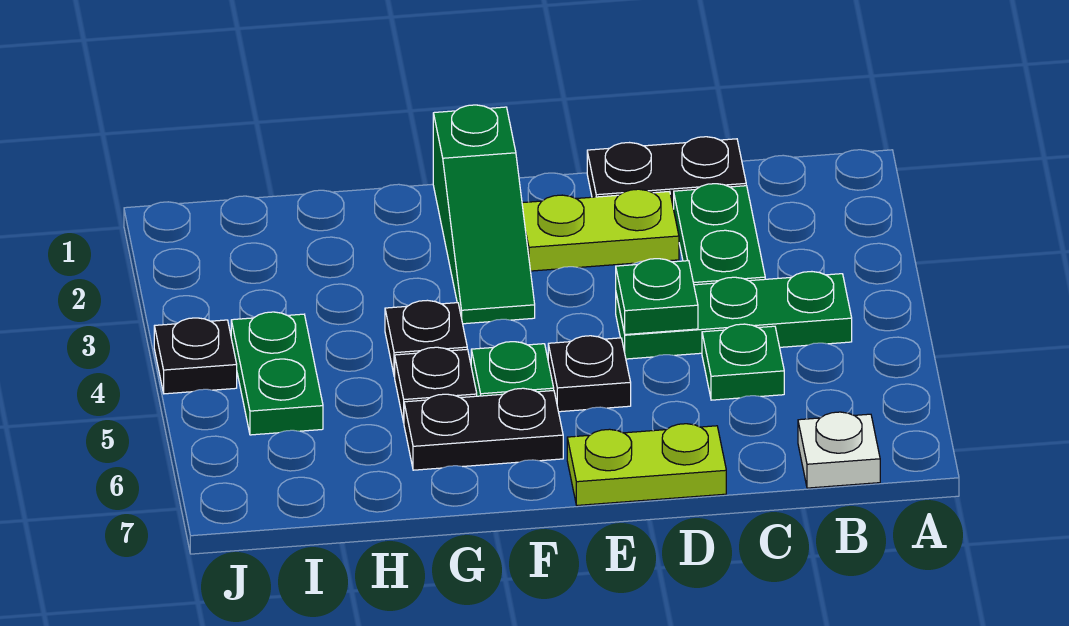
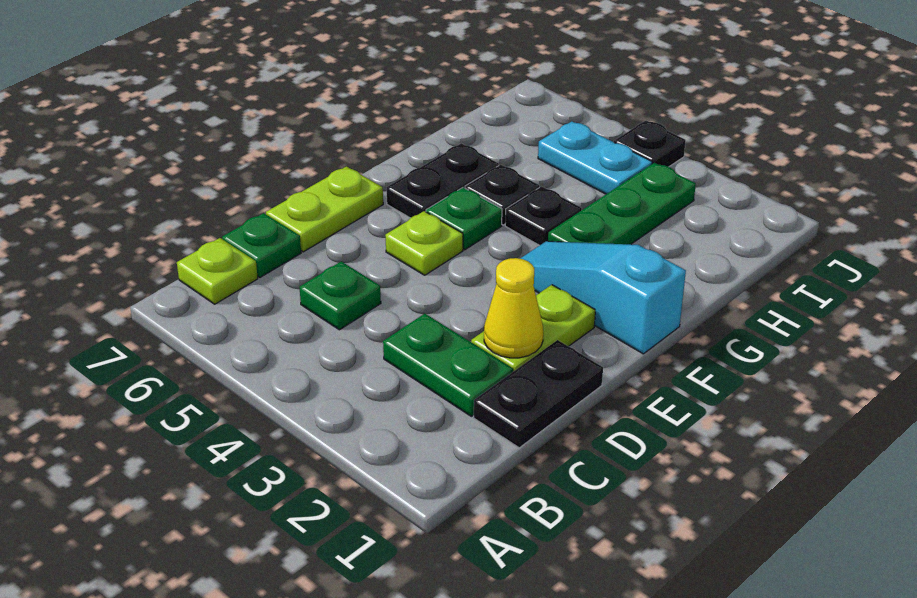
green 1x3 plate [616,272,852,359] -> green 1x3 plate moved to [548,163,696,244]
white 1x1 plate [798,412,880,488] -> lime 1x1 plate [177,238,258,304]
none -> yellow 1x1 cone [484,258,543,358]
green 1x1 plate [616,259,698,335] -> green 1x1 plate moved to [222,213,301,277]
black 1x1 plate [548,336,631,412] -> lime 1x1 plate [385,211,463,275]
green 1x3 slope [433,105,535,324] -> cyan 1x3 slope [520,241,686,354]
green 1x2 plate [231,312,323,435] -> cyan 1x2 plate [538,121,652,194]

